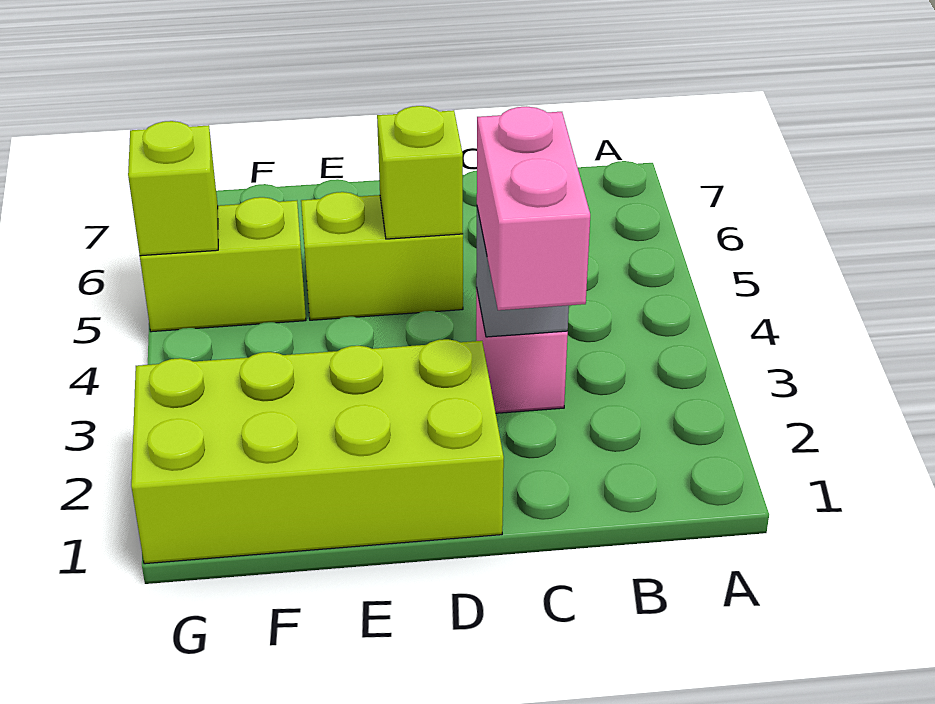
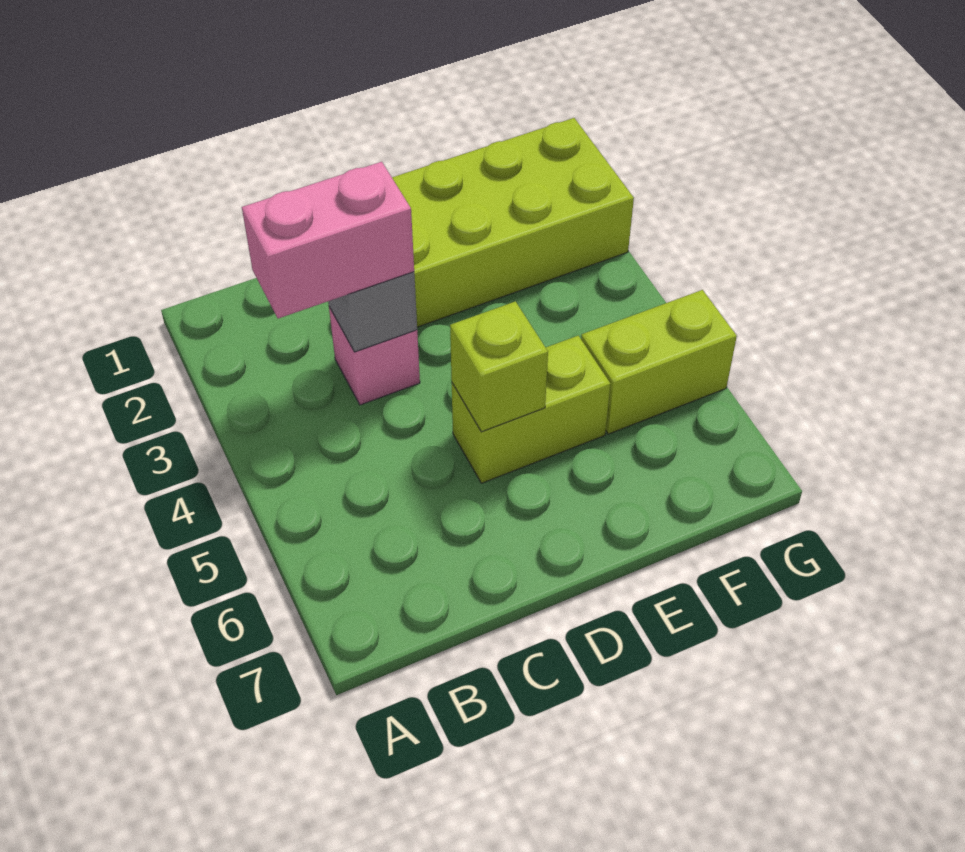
pink 1x2 brick [477,107,590,310] -> pink 1x2 brick turned to [242,162,414,318]
lime 1x1 brick [128,121,218,256] -> none

